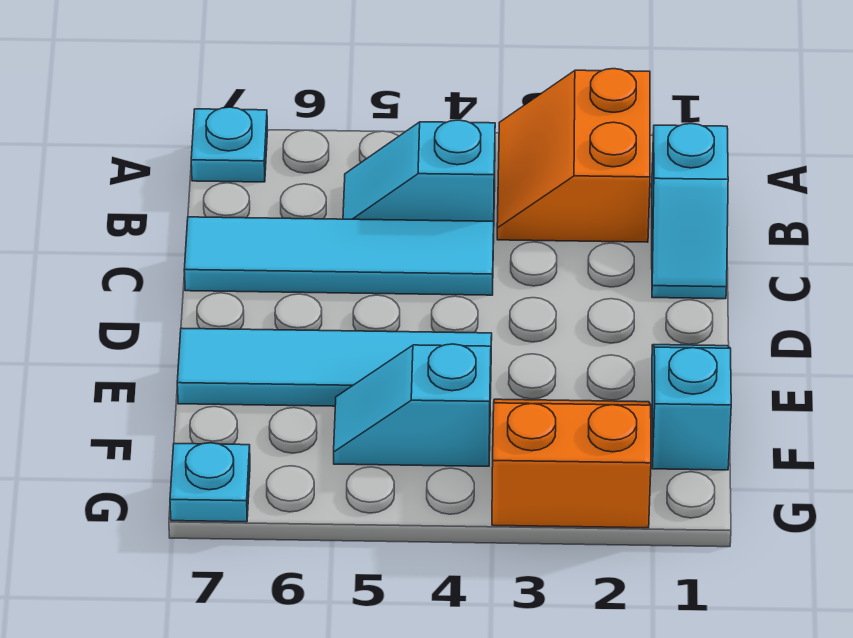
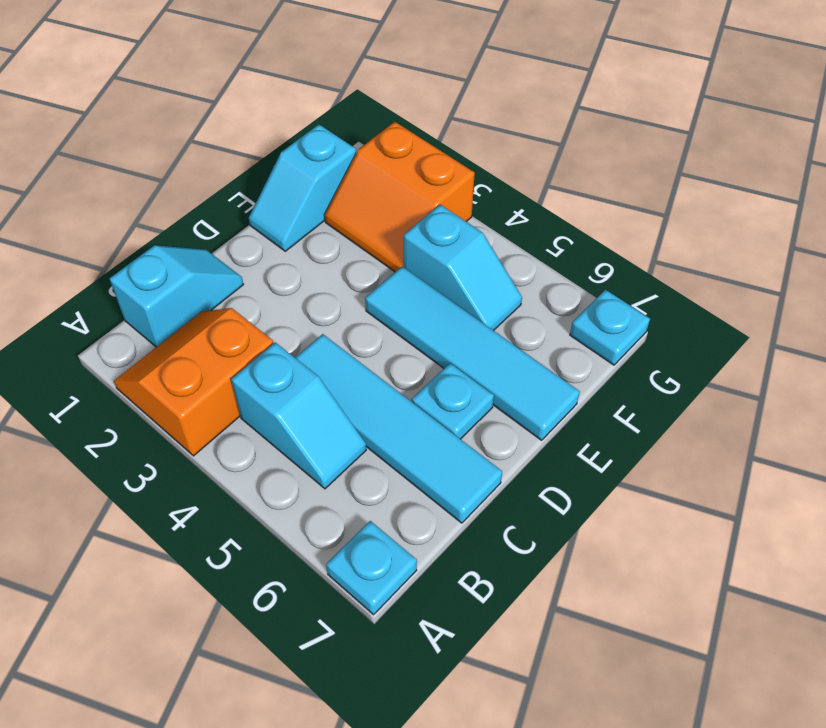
orange 2x2 slope [497,69,650,242] -> orange 2x2 slope turned to [114,308,274,456]
none -> cyan 1x1 plate [412,363,494,439]

